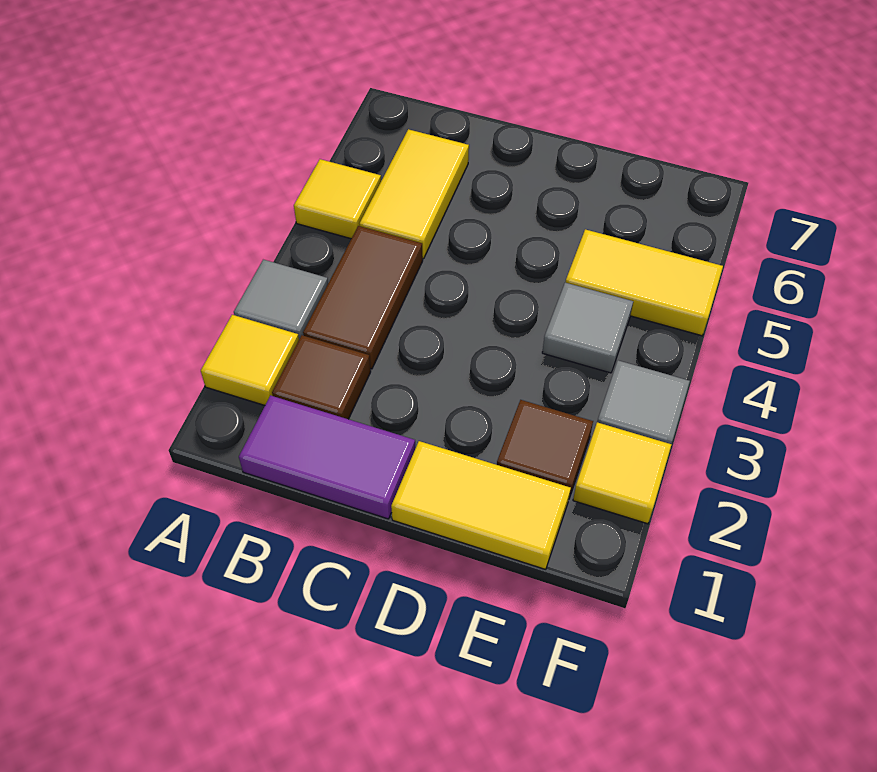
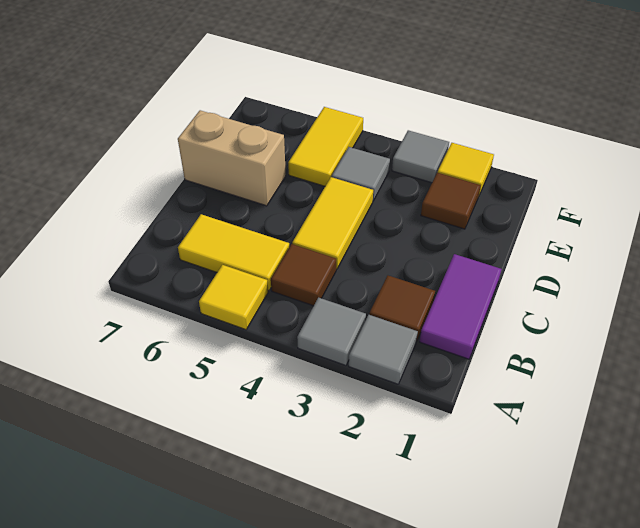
yellow 1x1 tile [201,315,299,405] -> grey 1x1 tile [349,315,418,384]
brown 1x2 tile [303,226,423,369] -> brown 1x1 tile [271,244,336,306]
yellow 1x2 tile [391,441,571,569] -> yellow 1x2 tile moved to [292,177,373,269]
none -> tan 1x2 brick [178,110,286,206]

